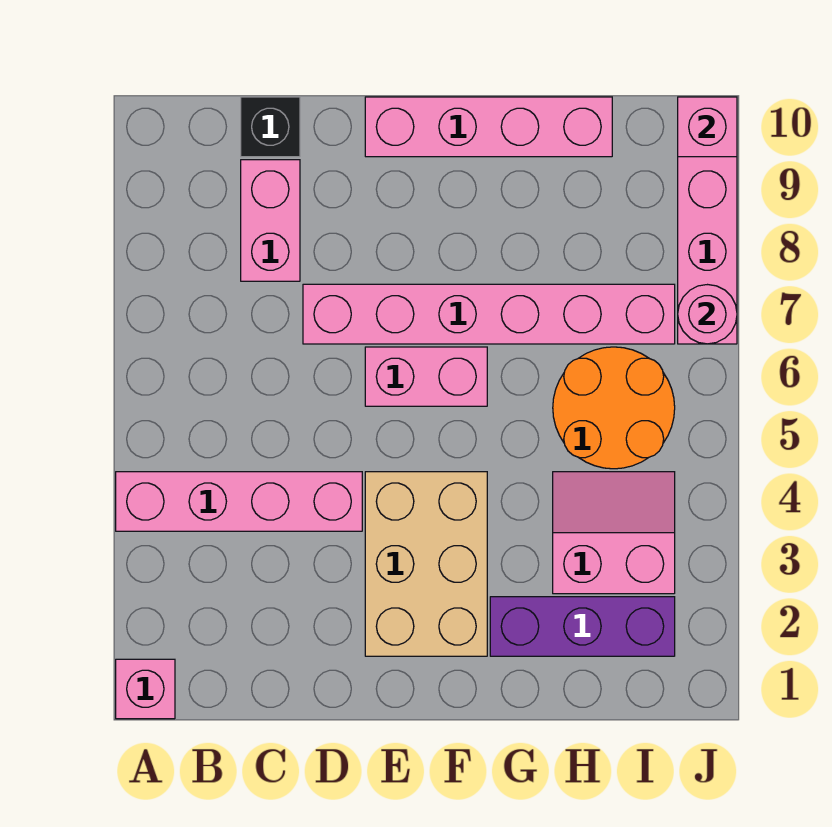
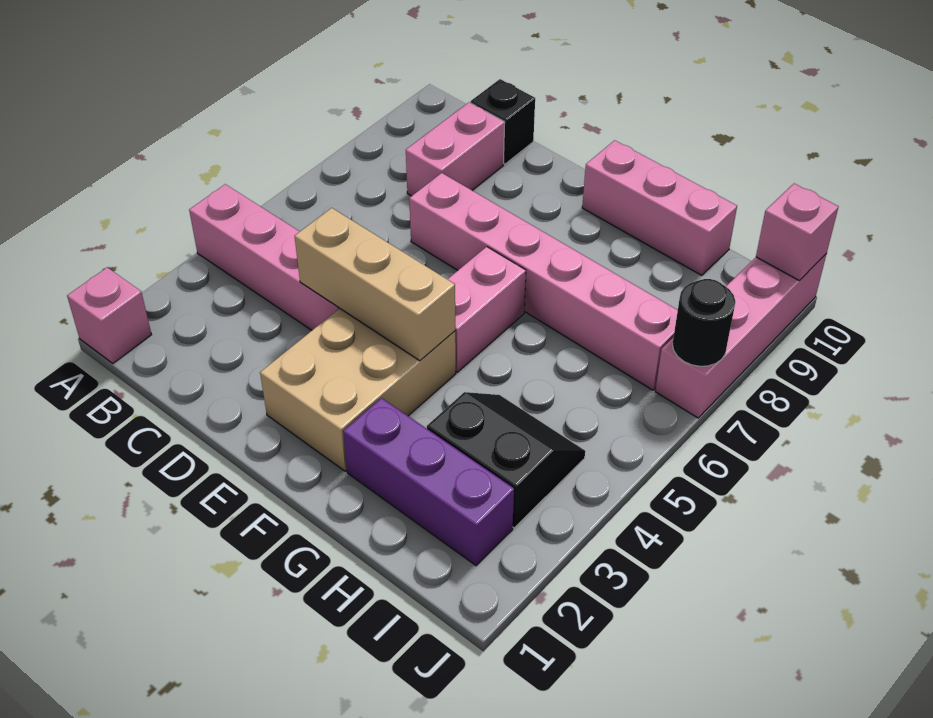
none -> tan 1x3 brick [295,208,455,361]
pink 1x2 brick [365,347,487,406] -> pink 1x2 brick turned to [447,247,526,372]
pink 1x4 brick [365,97,612,157] -> pink 1x3 brick [582,140,737,275]
pink 2x2 slope [553,472,675,594] -> black 2x2 slope [427,392,585,528]
orange 2x2 round brick [553,347,675,469] -> none
pink 1x1 round brick [678,285,737,344] -> black 1x1 round brick [672,279,735,366]

